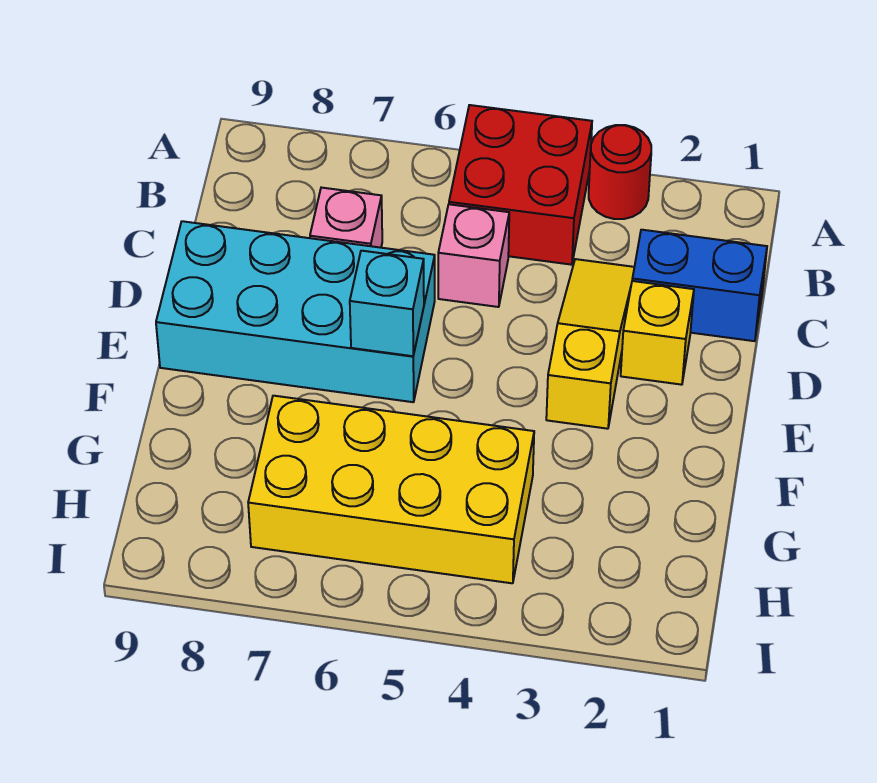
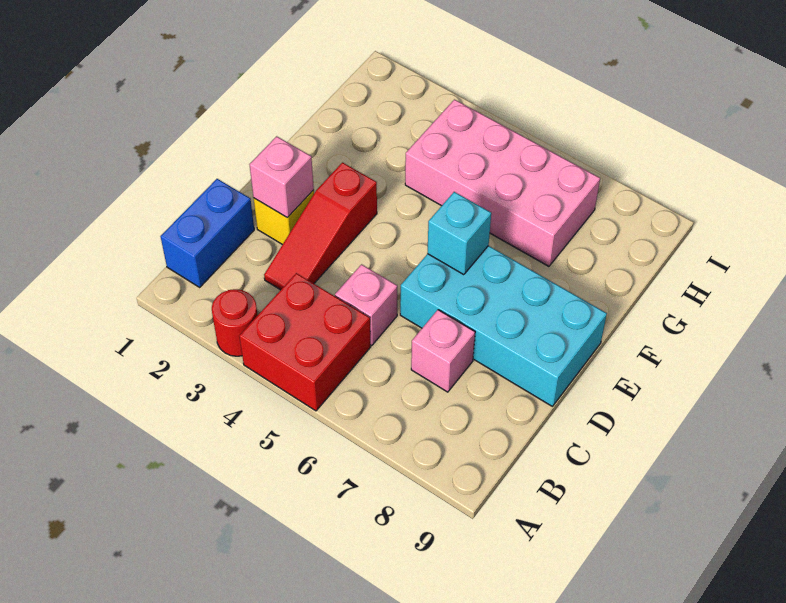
blue 1x2 brick [632,230,767,341] -> blue 1x2 brick turned to [161,179,254,287]
yellow 1x3 slope [546,259,634,429] -> red 1x3 slope [264,163,377,290]
none -> pink 1x1 brick [250,136,314,218]
yellow 2x4 brick [248,396,534,583] -> pink 2x4 brick [405,100,600,266]

